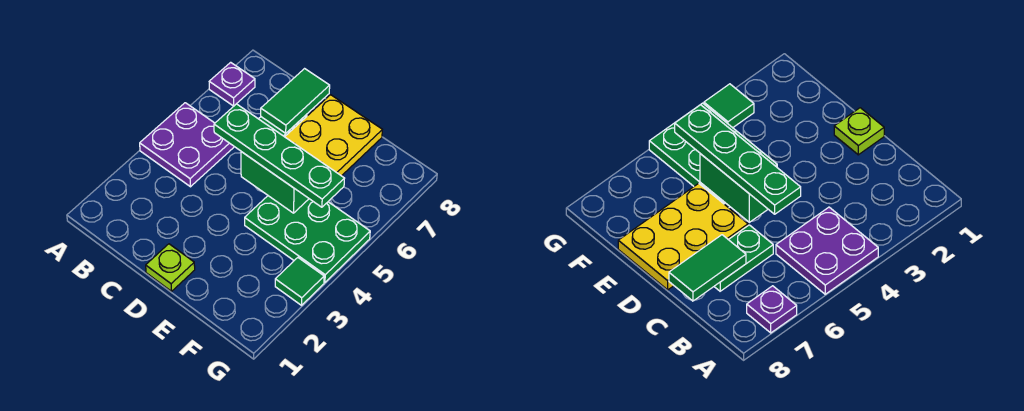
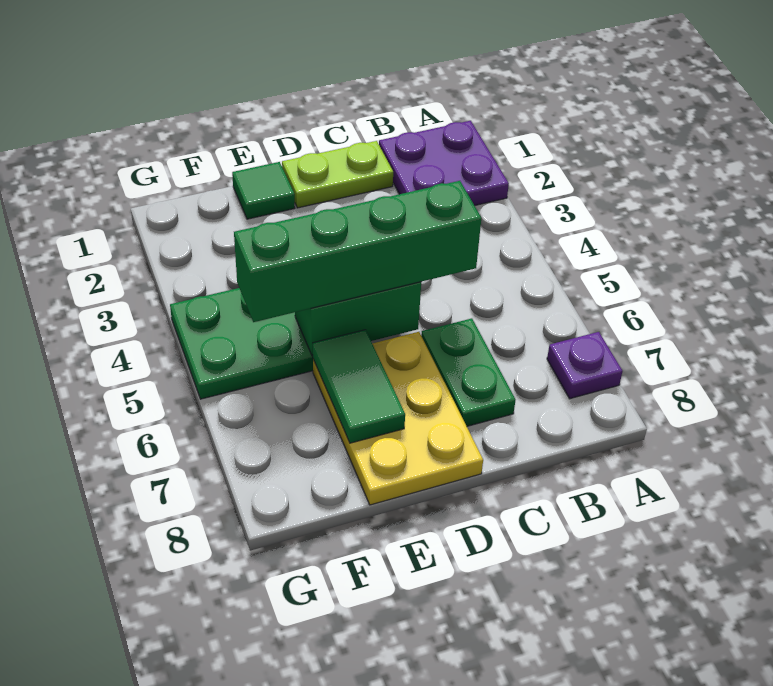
purple 2x2 plate [140,103,234,187] -> purple 2x2 plate moved to [379,121,509,206]
green 1x4 plate [214,104,345,207] -> green 1x4 brick [234,181,481,322]
green 1x2 tile [261,69,330,133] -> green 1x2 tile moved to [313,330,405,443]
lime 1x1 plate [146,244,195,291] -> lime 1x2 plate [282,141,393,208]
green 1x1 tile [275,258,324,305] -> green 1x1 tile moved to [232,162,295,219]

